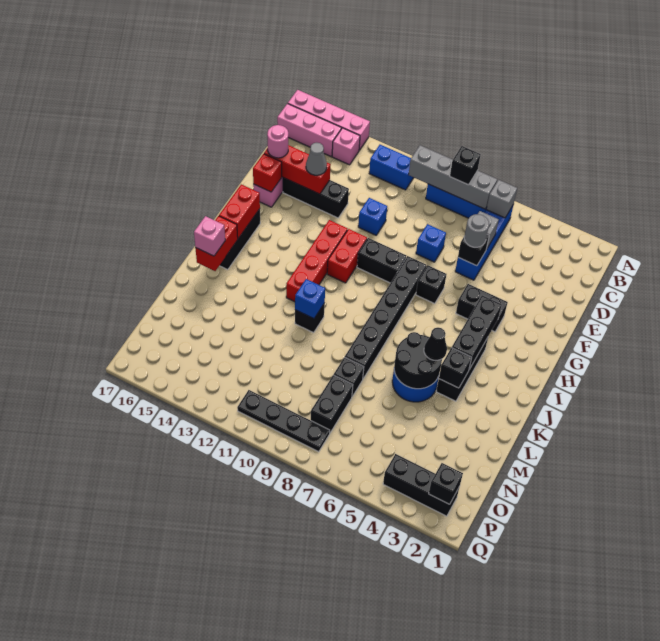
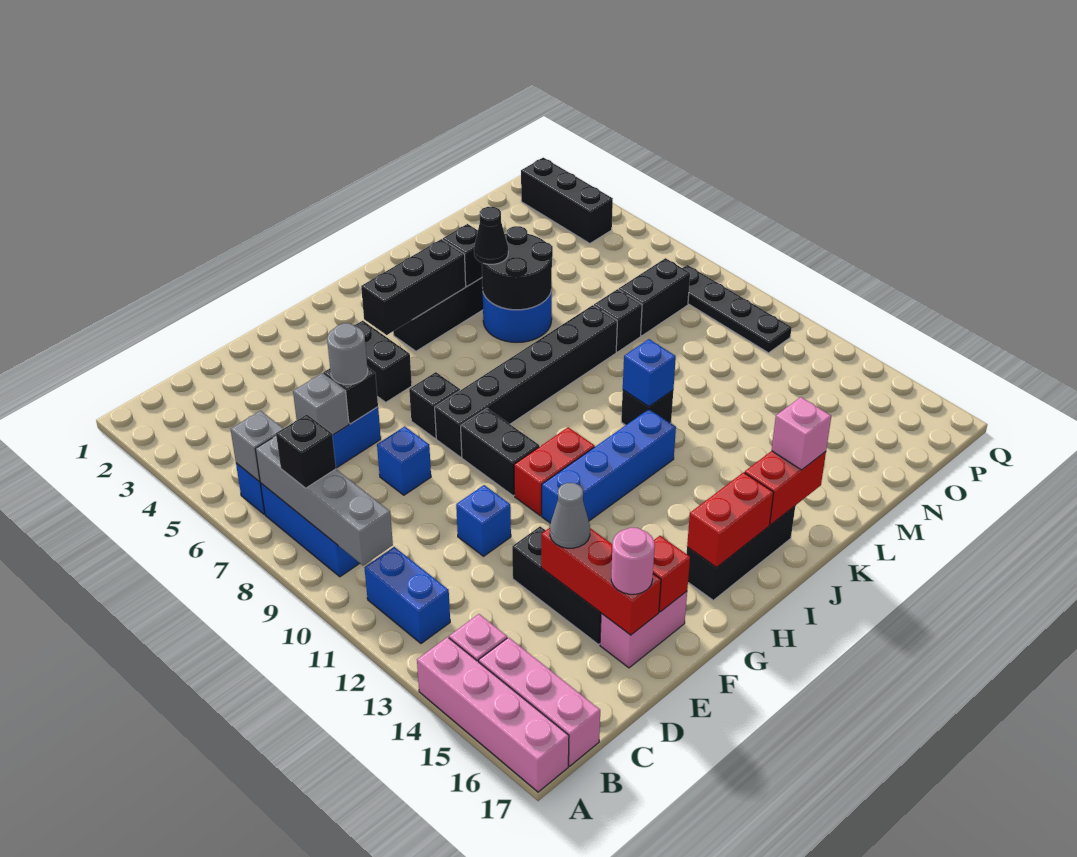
red 1x4 brick [286,220,347,302] -> blue 1x4 brick [542,409,676,523]
black 1x1 brick [429,463,463,504] -> none

